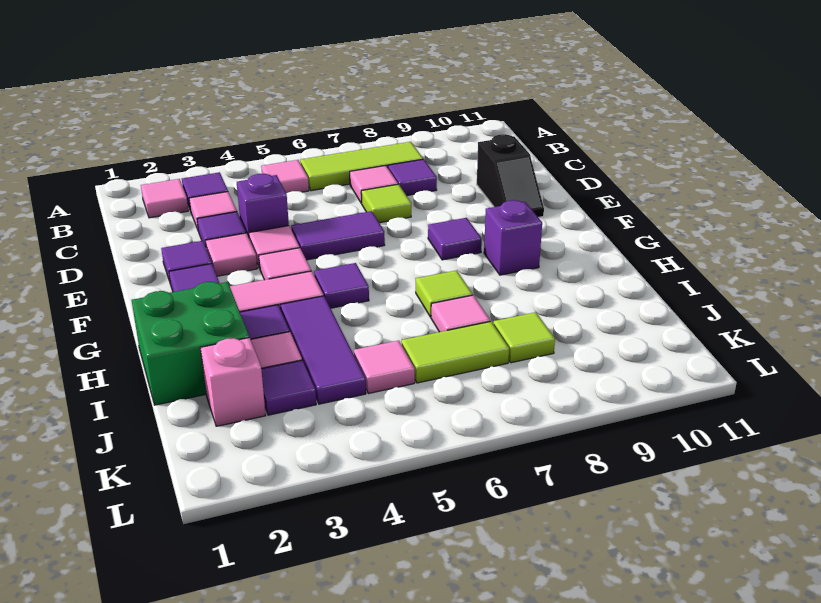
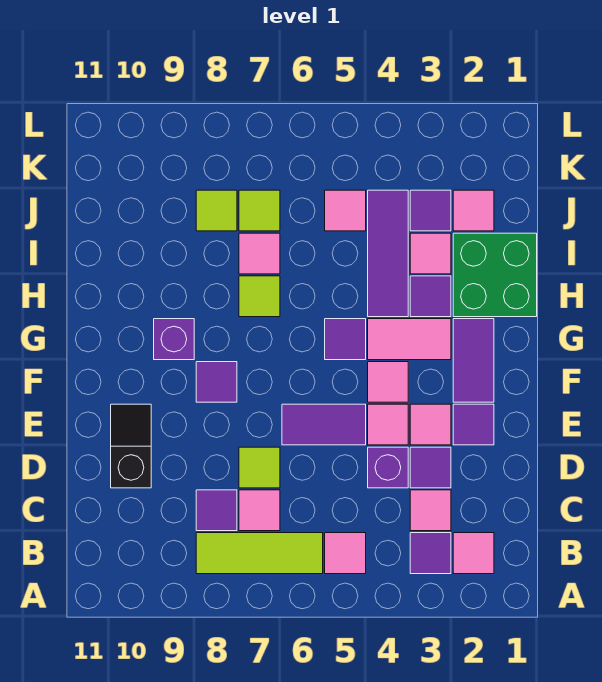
pink 1x1 brick [201,338,266,426] -> pink 1x1 tile [453,190,494,231]
lime 1x2 tile [401,322,509,383] -> lime 1x1 tile [239,190,280,231]

